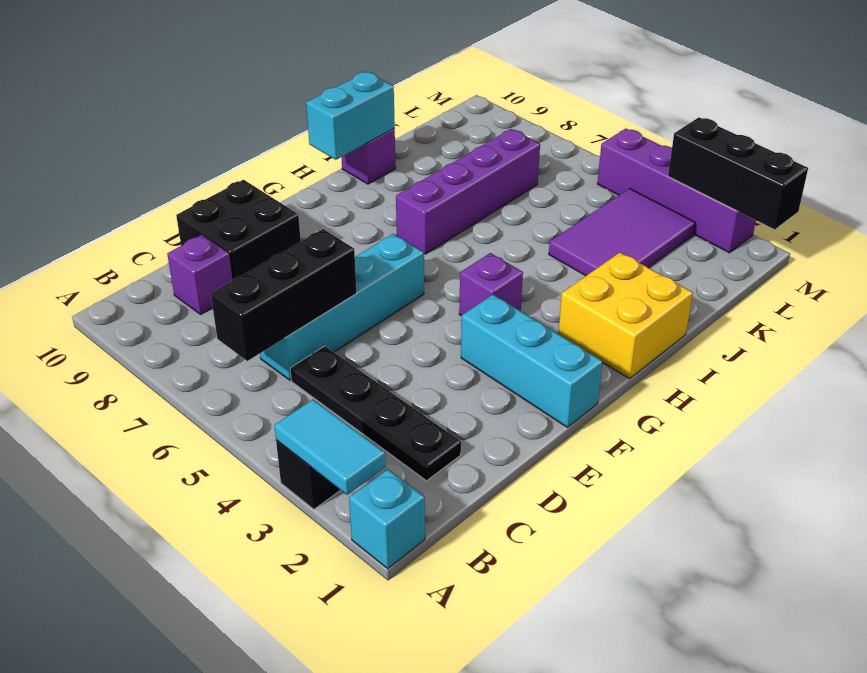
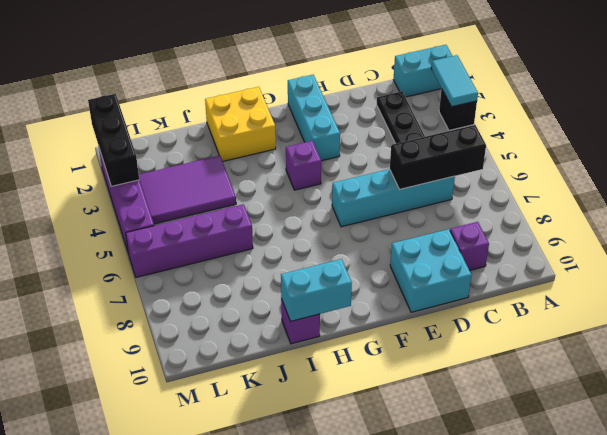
cyan 1x1 brick [349,469,425,569] -> cyan 1x2 brick [393,45,452,97]
black 2x2 brick [176,180,301,279] -> cyan 2x2 brick [390,229,471,312]
purple 1x4 brick [396,129,540,254] -> purple 1x4 brick moved to [126,204,253,277]

